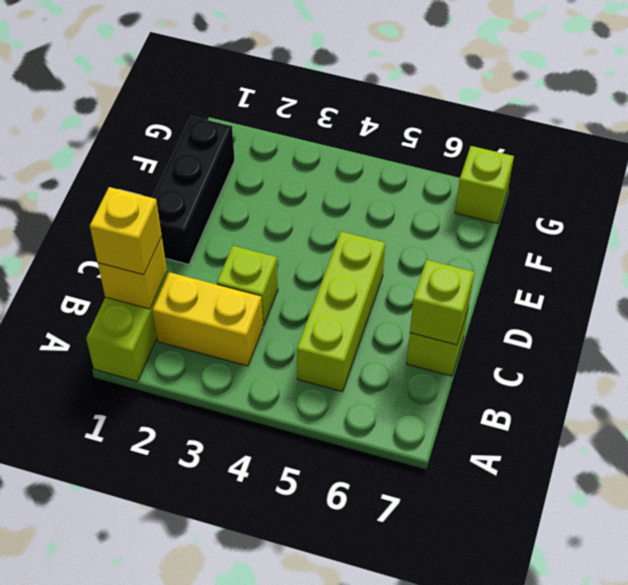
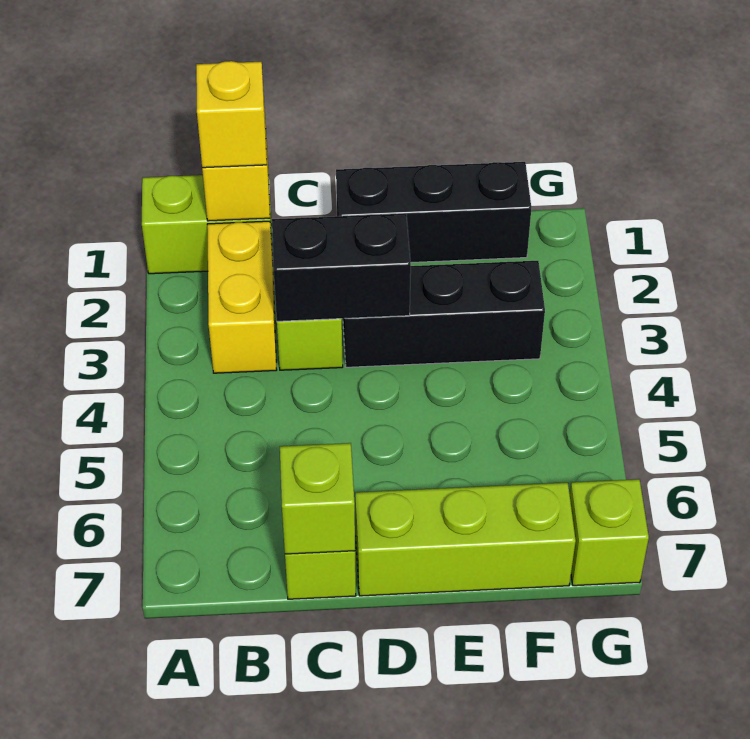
lime 1x3 brick [297,232,385,392] -> lime 1x3 brick moved to [355,483,576,596]
none -> black 1x2 brick [272,214,411,321]
none -> black 1x3 brick [343,261,545,367]

